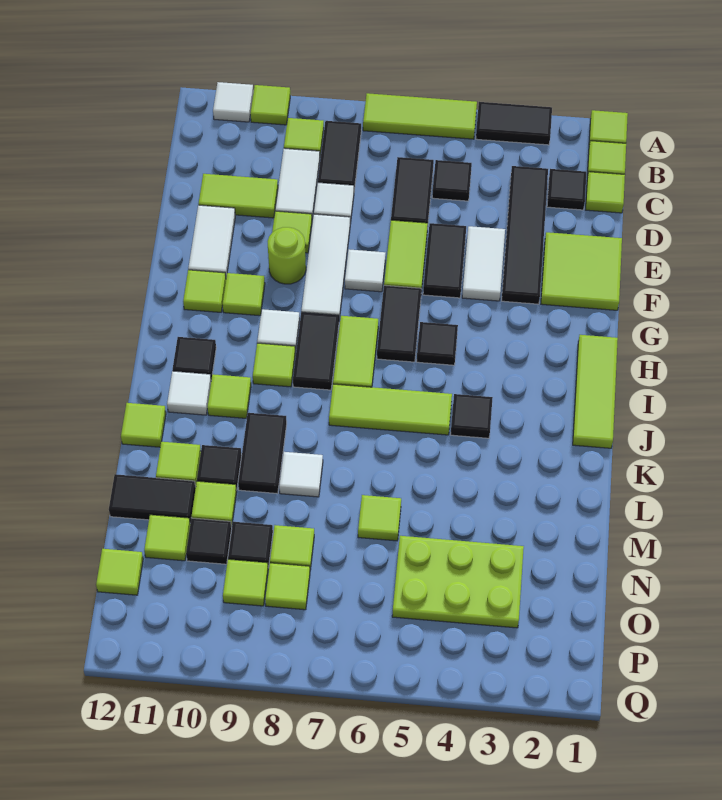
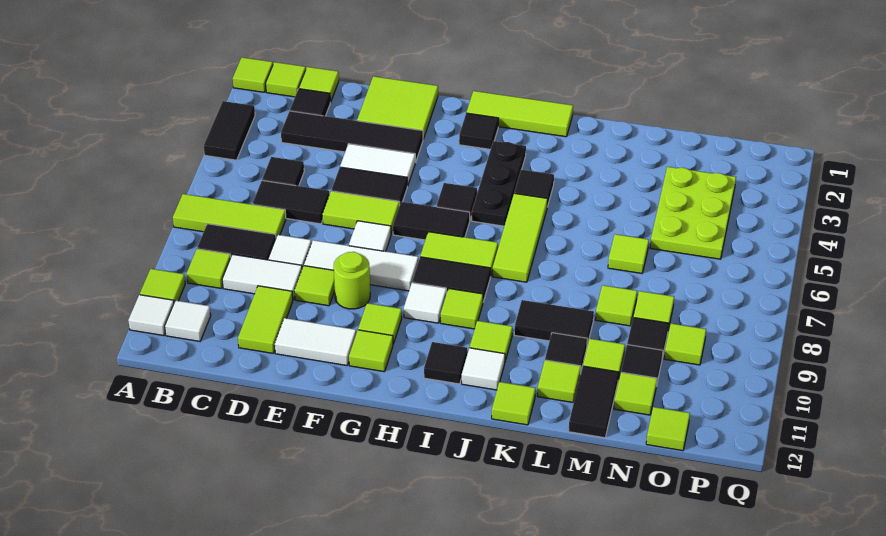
lime 1x3 tile [363,93,477,139] -> lime 1x3 tile turned to [173,194,286,237]
none -> black 1x1 tile [459,113,498,149]
none -> black 1x3 plate [472,141,526,226]
white 1x1 tile [279,452,323,497] -> white 1x1 tile moved to [165,301,211,341]
lime 1x1 tile [265,563,310,610] -> lime 1x1 tile moved to [595,285,637,326]

